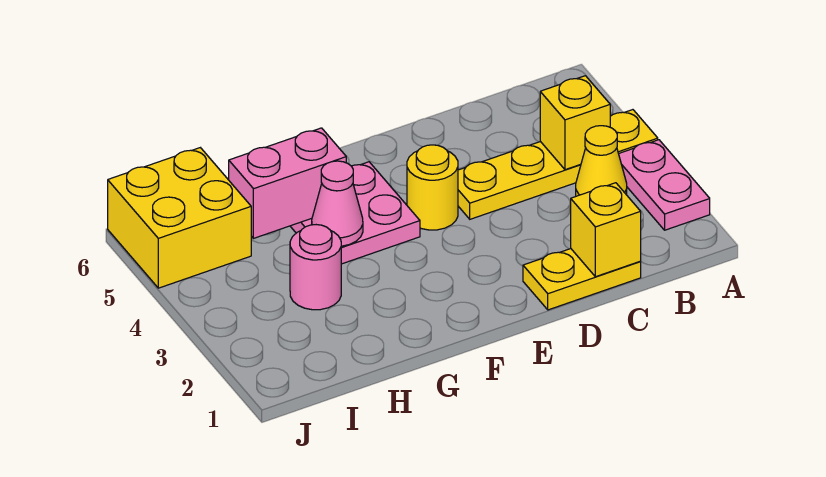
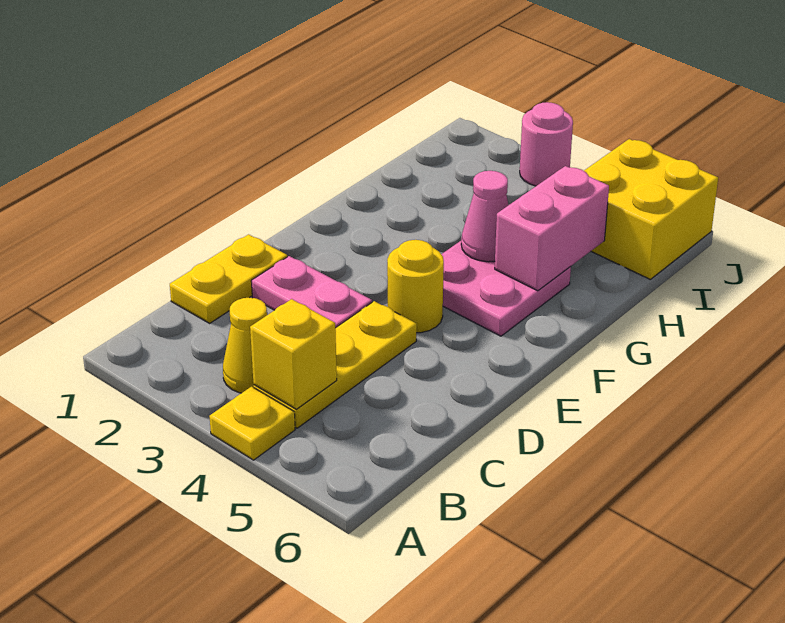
pink 1x2 plate [619,140,710,230] -> pink 1x2 plate moved to [251,256,372,328]
yellow 1x1 brick [571,183,641,277] -> none
pink 1x1 round brick [290,225,341,310] -> pink 1x1 round brick moved to [520,102,573,186]

